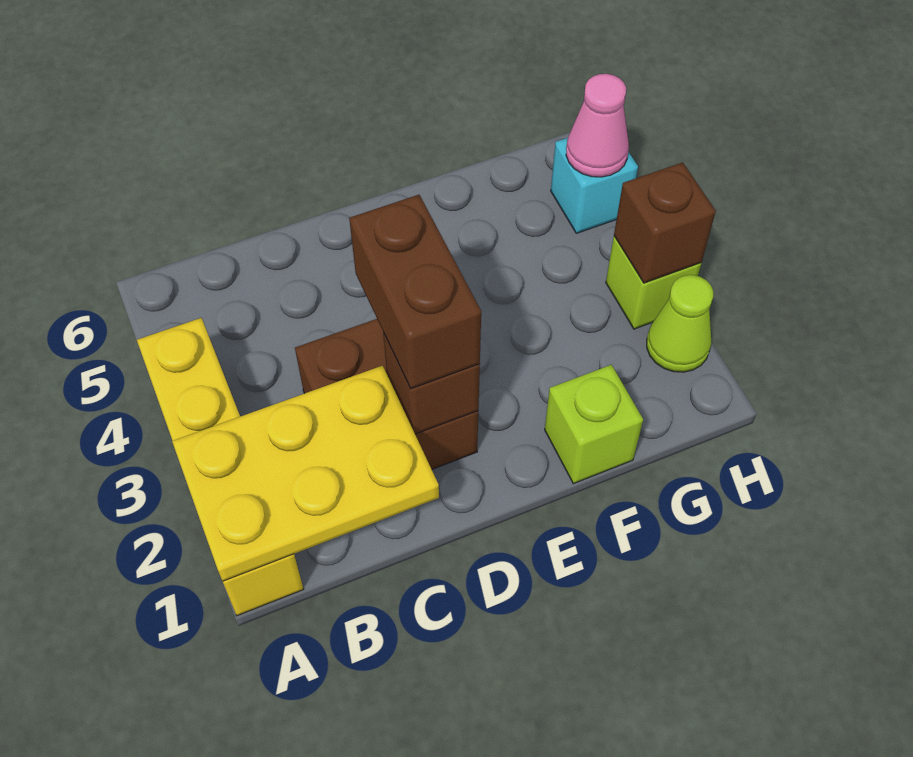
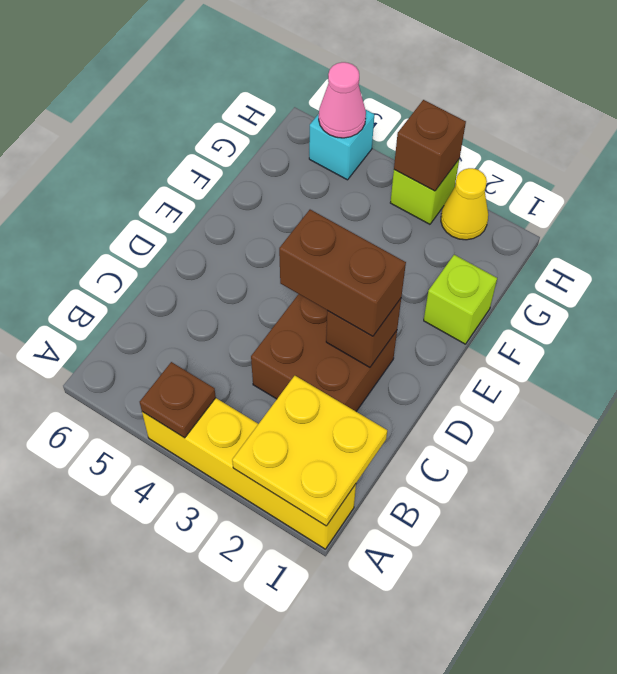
yellow 2x3 plate [172,366,439,581] -> yellow 2x2 plate [232,376,387,526]
none -> brown 1x1 plate [140,362,216,438]
lime 1x1 cone [647,275,713,372] -> yellow 1x1 cone [441,168,488,240]

